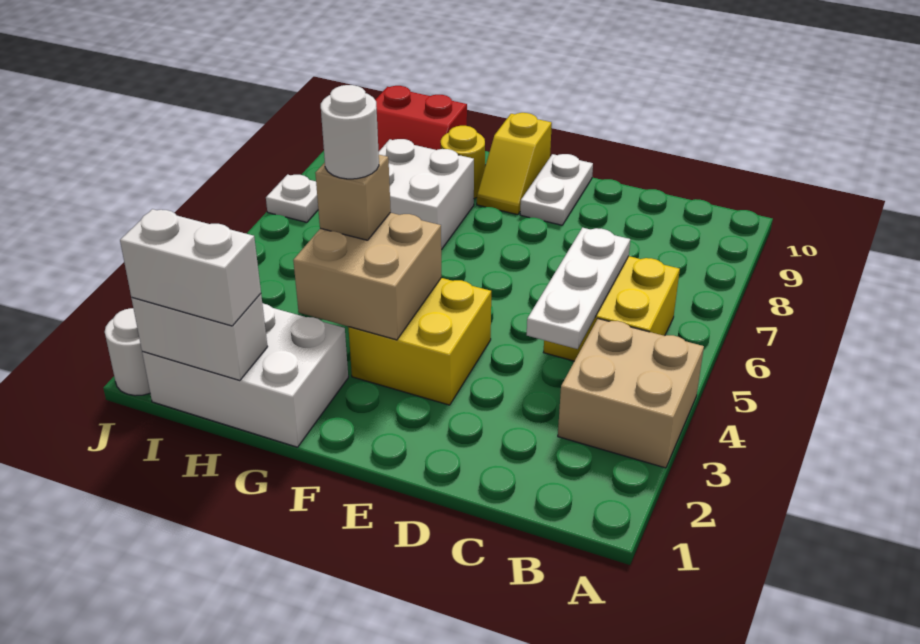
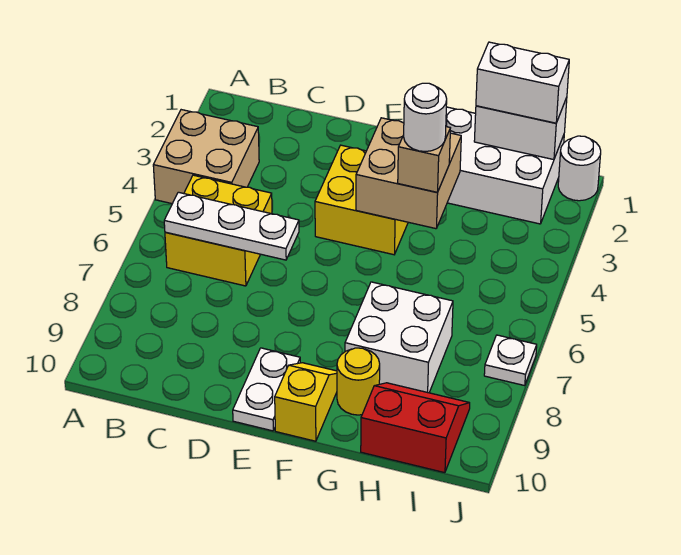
white 1x3 plate [527,228,630,349] -> white 1x3 plate turned to [164,192,299,260]

